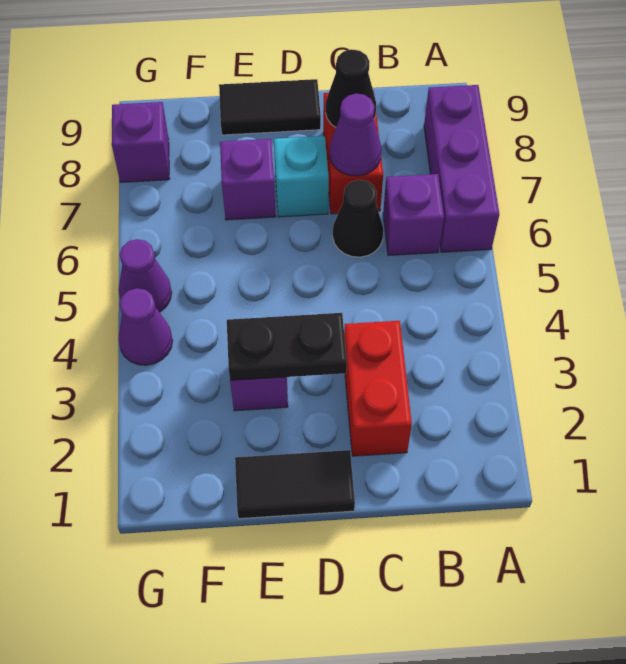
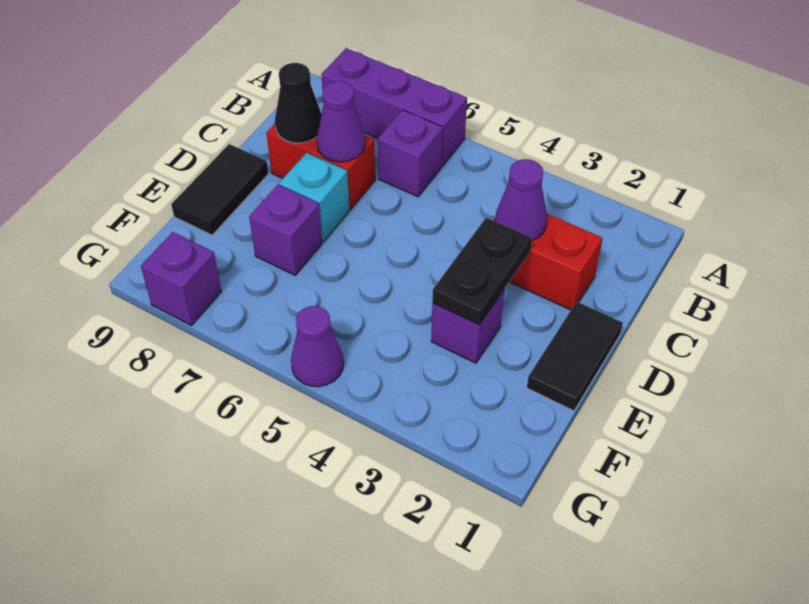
black 1x1 cone [333,180,383,257] -> none
purple 1x1 cone [118,288,173,365] -> purple 1x1 cone moved to [495,159,547,241]

